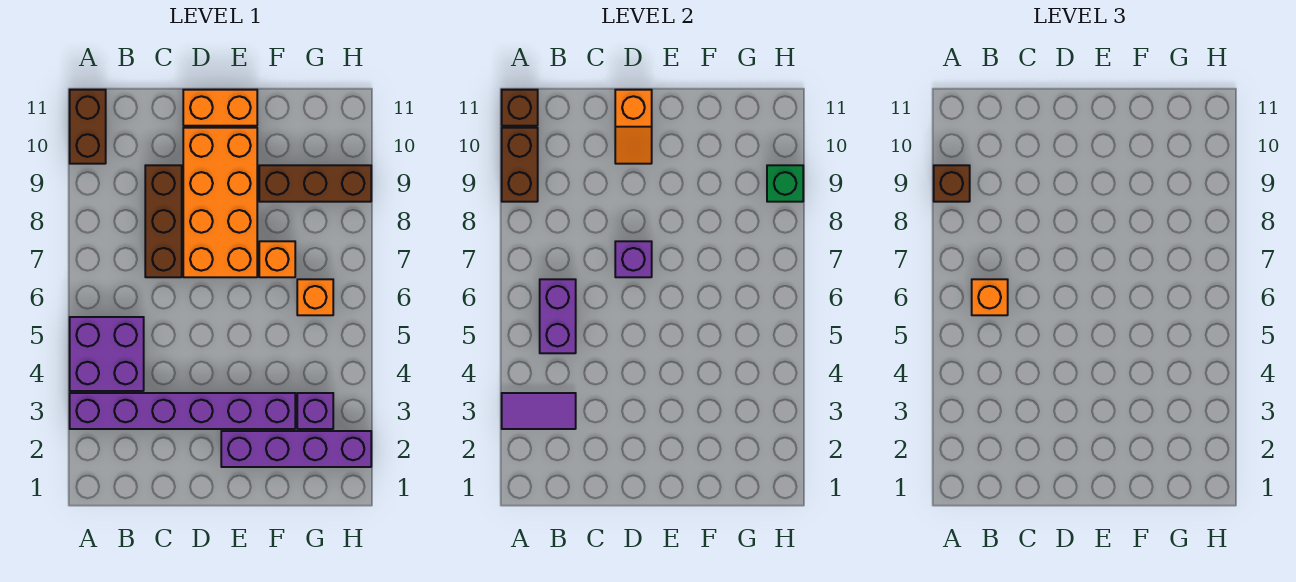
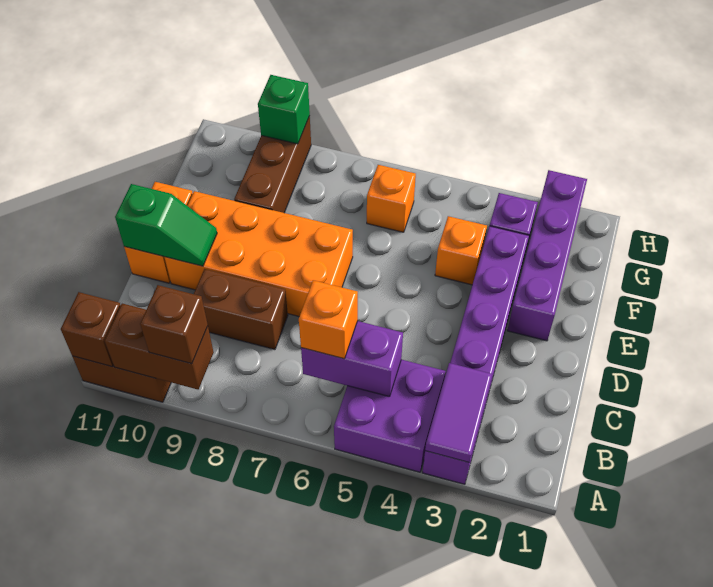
brown 1x3 brick [145,165,182,277] -> brown 1x2 brick [194,269,288,350]
purple 1x1 brick [615,241,652,277] -> none
orange 1x2 slope [615,90,652,164] -> green 1x2 slope [115,184,217,266]
orange 1x1 brick [259,241,295,277] -> orange 1x1 brick moved to [435,216,487,285]

